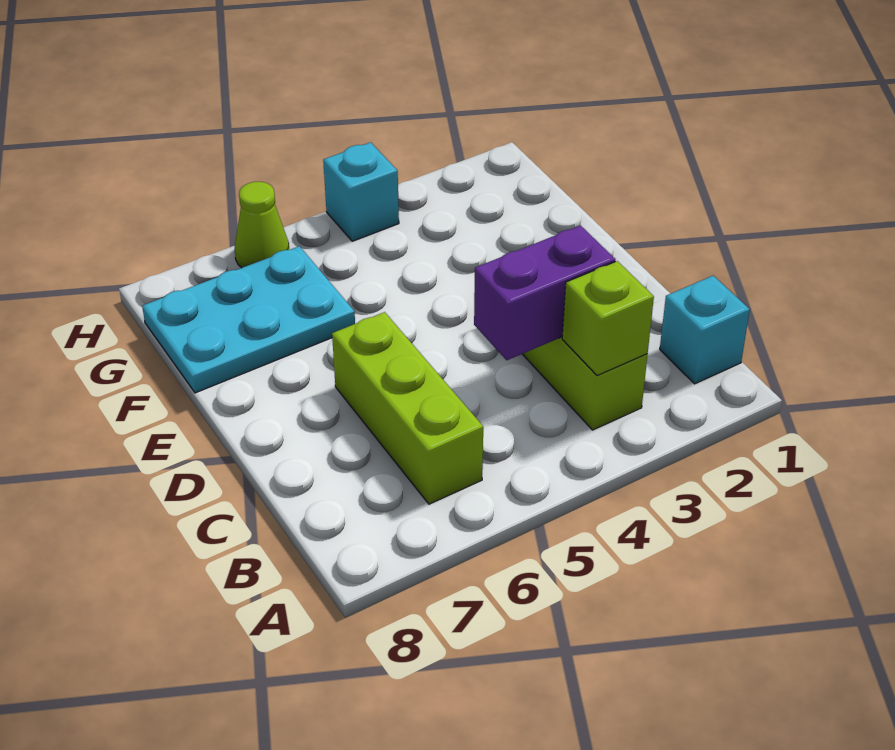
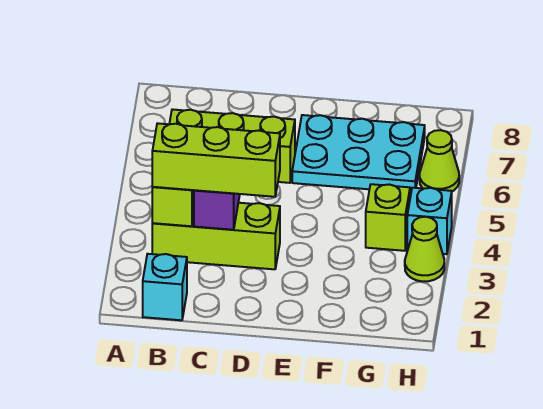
none -> lime 1x3 brick [152,123,280,197]
cyan 2x3 plate [142,246,355,393] -> cyan 2x3 plate turned to [292,115,425,193]
none -> lime 1x1 brick [366,184,410,251]
none -> lime 1x1 cone [405,217,444,281]

